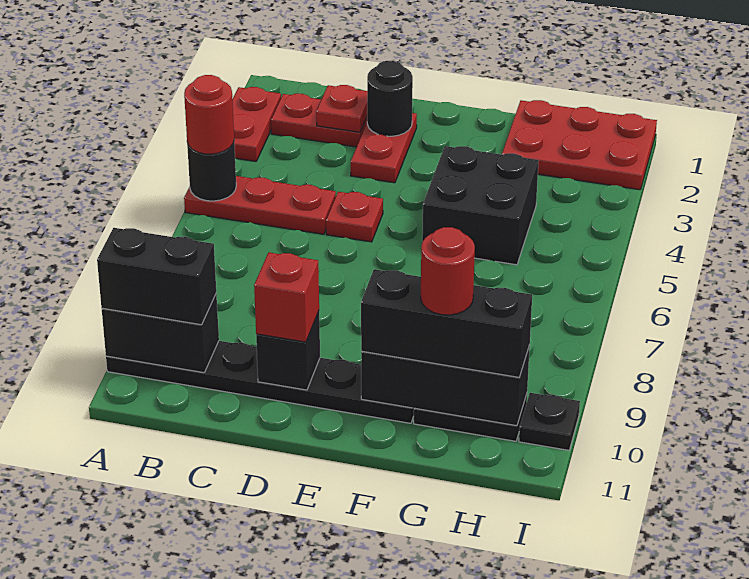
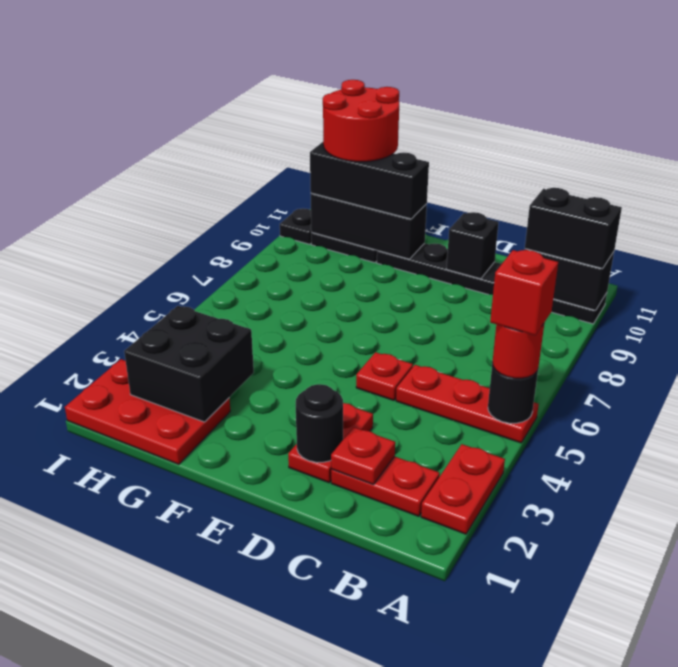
red 1x1 brick [254,252,319,342] -> red 1x1 brick moved to [490,250,558,335]
black 2x2 brick [422,146,539,265] -> black 2x2 brick moved to [124,306,254,422]
red 1x1 round brick [421,227,475,315] -> red 2x2 round brick [323,80,399,162]

